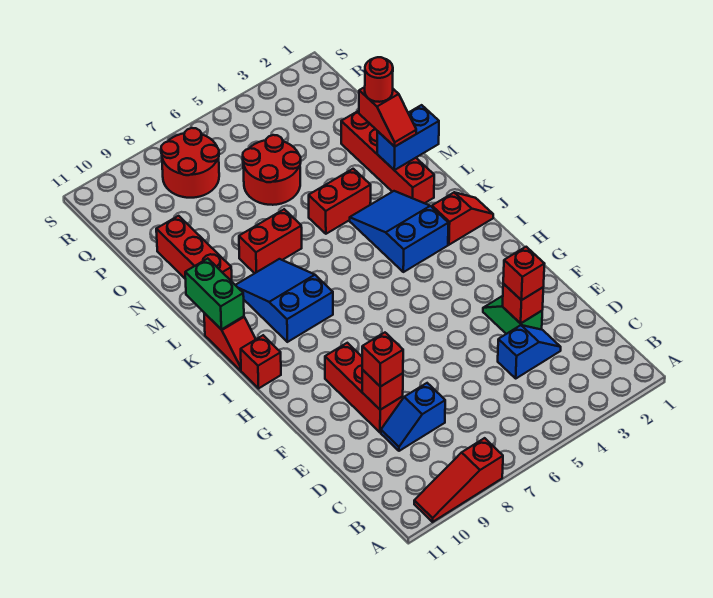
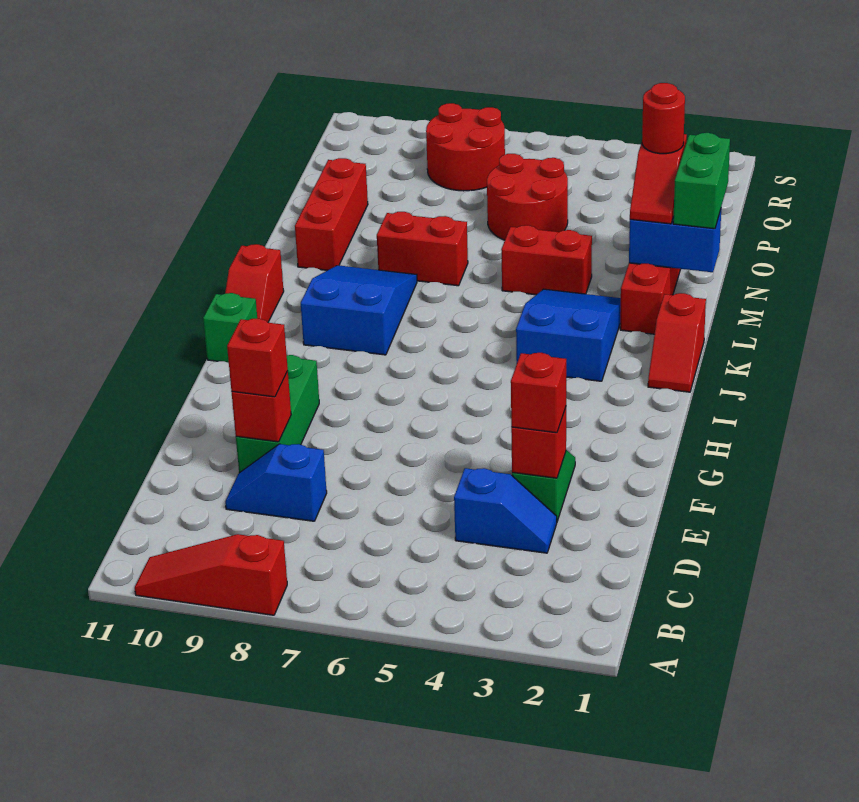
red 1x3 brick [325,343,403,433] -> green 1x3 brick [236,355,319,473]
red 1x1 brick [241,335,281,388] -> green 1x1 brick [203,293,257,363]
red 1x2 slope [432,192,493,245] -> red 1x2 slope turned to [648,293,706,392]
green 1x2 brick [185,259,244,329] -> green 1x2 brick moved to [673,133,730,229]

